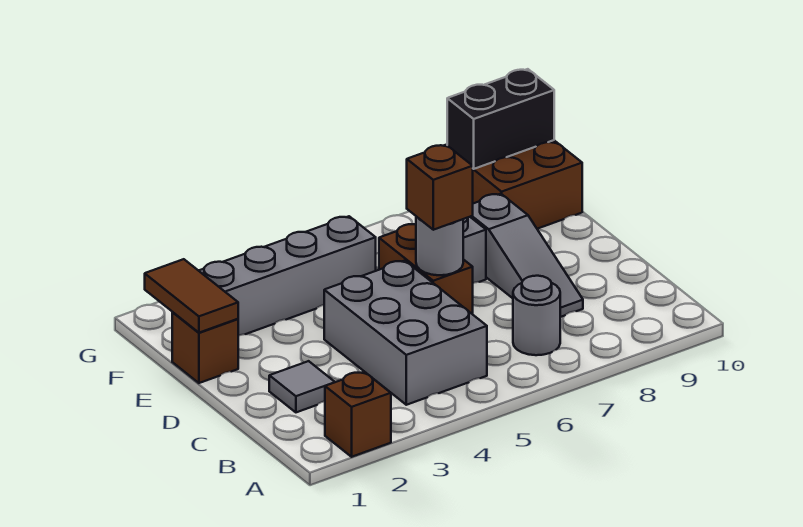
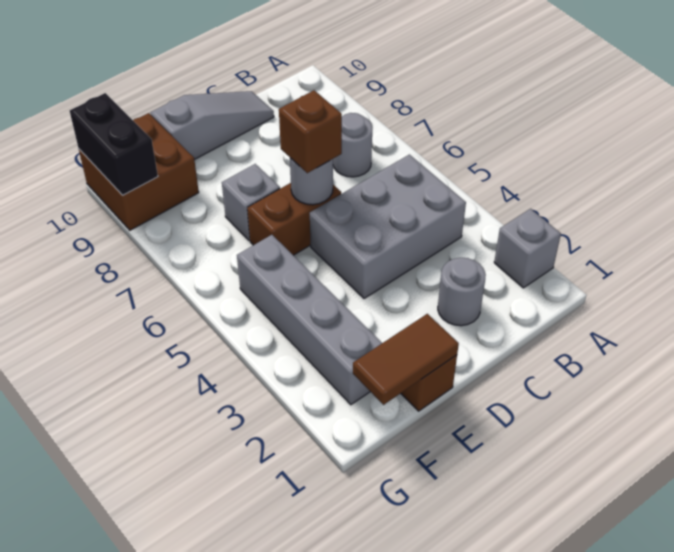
brown 1x1 brick [325,372,391,457] -> grey 1x1 brick [494,209,561,288]
grey 1x1 tile [269,361,334,412] -> grey 1x1 round brick [438,258,486,326]
grey 1x3 slope [470,194,583,317] -> grey 1x3 slope moved to [150,91,274,160]

